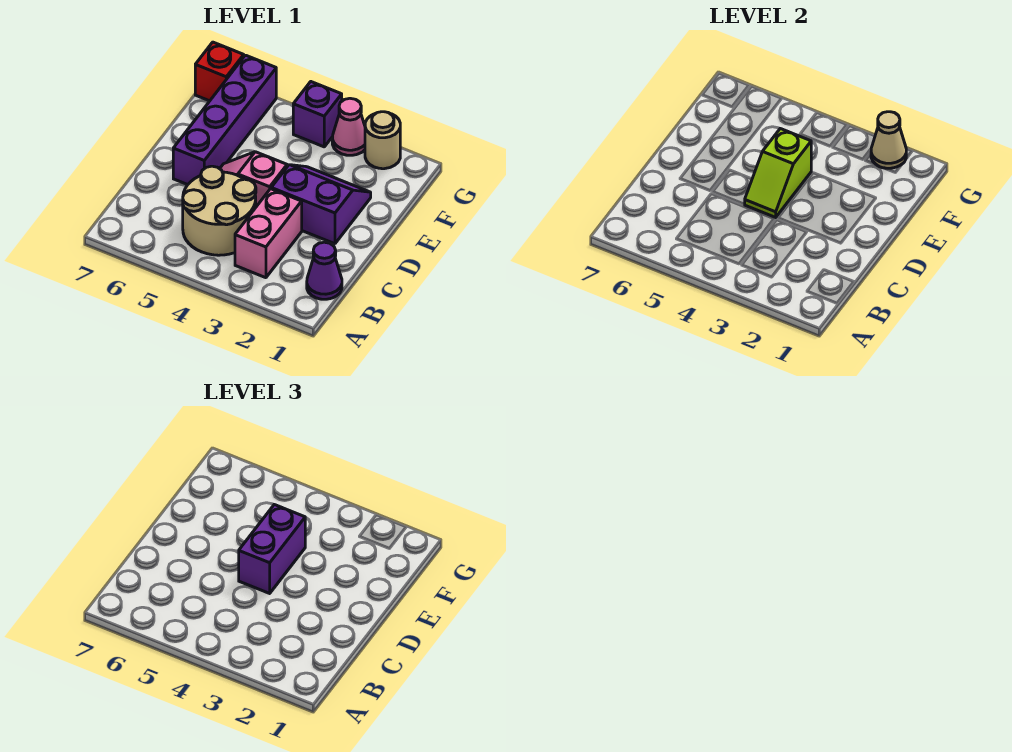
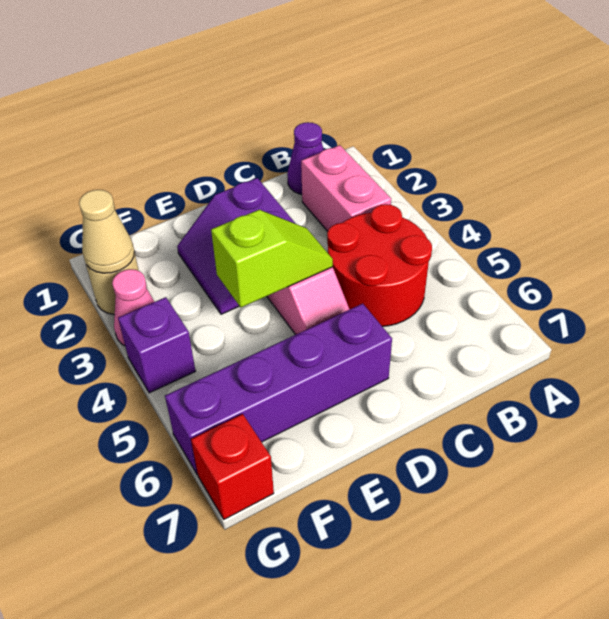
pink 1x2 brick [235,189,302,278] -> pink 1x2 brick turned to [301,145,391,231]
tan 2x2 round brick [183,166,256,255] -> red 2x2 round brick [327,204,432,327]
purple 1x2 brick [239,505,305,593] -> none

